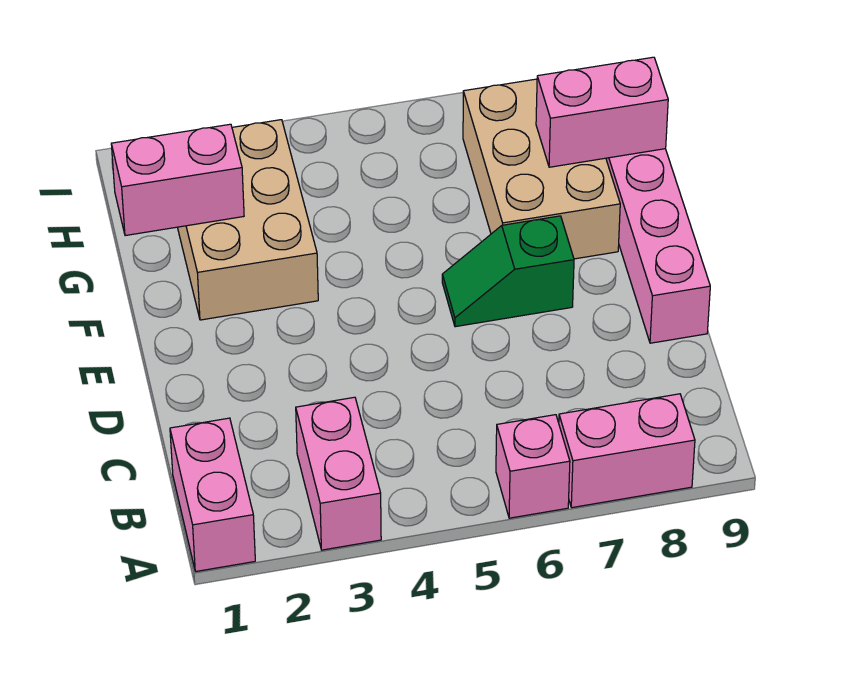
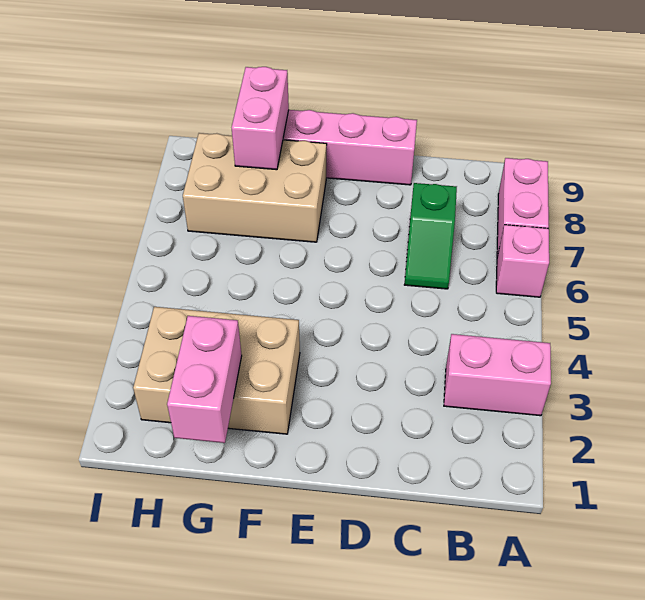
pink 1x2 brick [170,418,255,571] -> none
green 1x2 slope [442,216,574,327] -> green 1x2 slope moved to [404,183,457,289]

